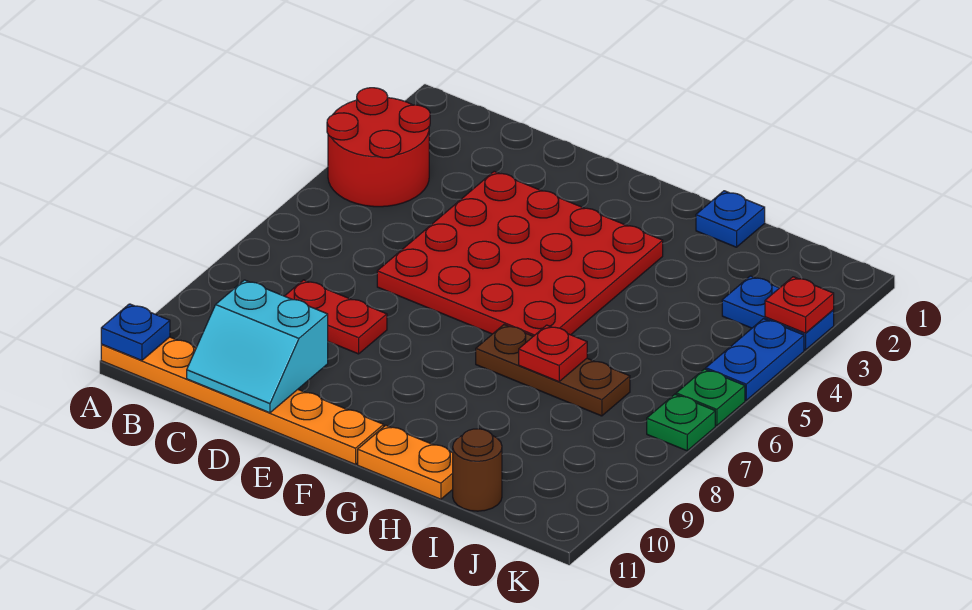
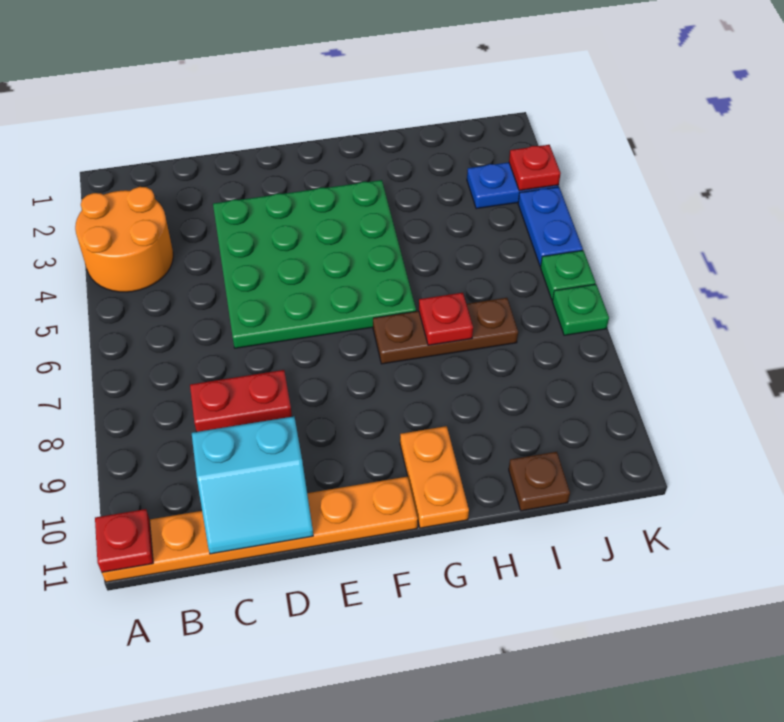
red 2x2 round brick [327,88,430,207] -> orange 2x2 round brick [75,187,173,292]
blue 1x1 plate [101,304,170,360] -> red 1x1 plate [95,509,153,572]
red 4x4 plate [377,171,663,336] -> green 4x4 plate [213,180,416,348]
orange 1x2 plate [358,425,453,499] -> orange 1x2 plate turned to [400,426,469,528]
blue 1x1 plate [696,191,765,247] -> none
brown 1x1 round brick [453,429,502,511] -> brown 1x1 plate [509,452,570,511]

